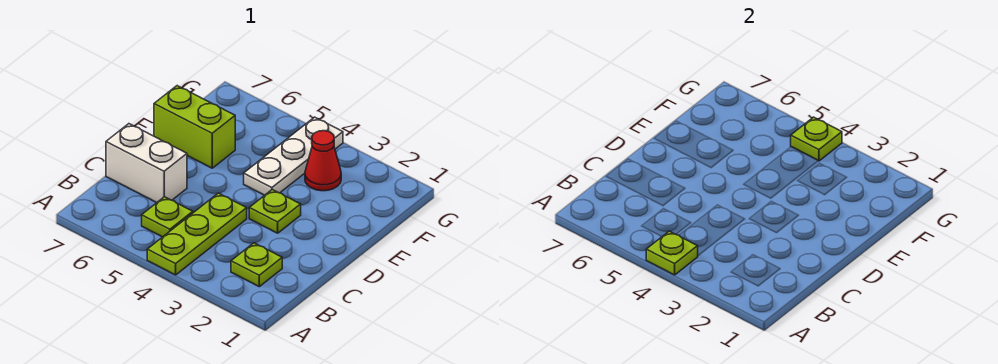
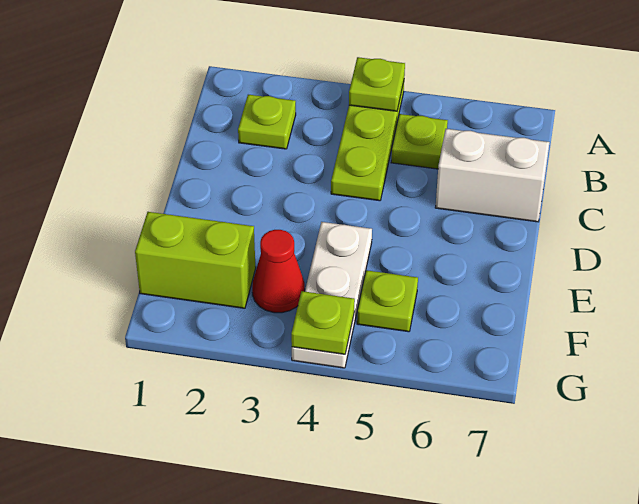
lime 1x1 plate [249,190,301,233] -> lime 1x1 plate moved to [357,270,418,332]
lime 1x2 brick [154,86,235,168] -> lime 1x2 brick moved to [135,212,256,308]

